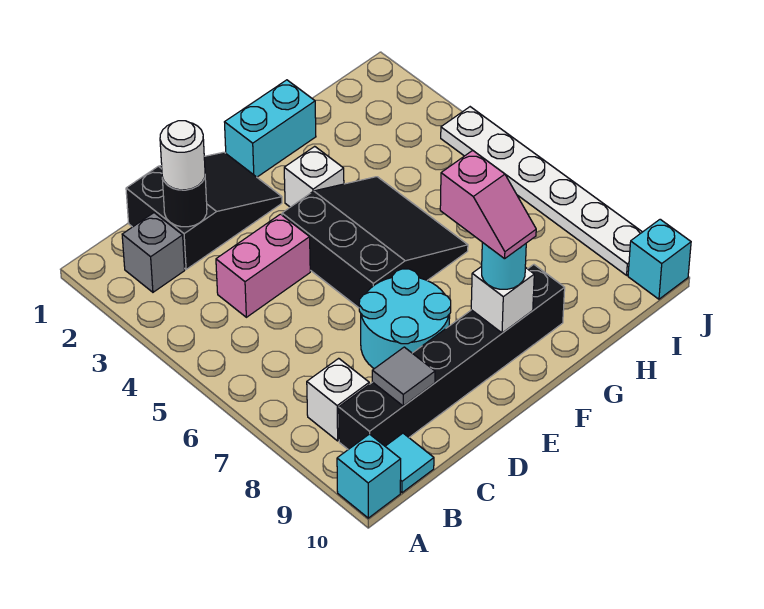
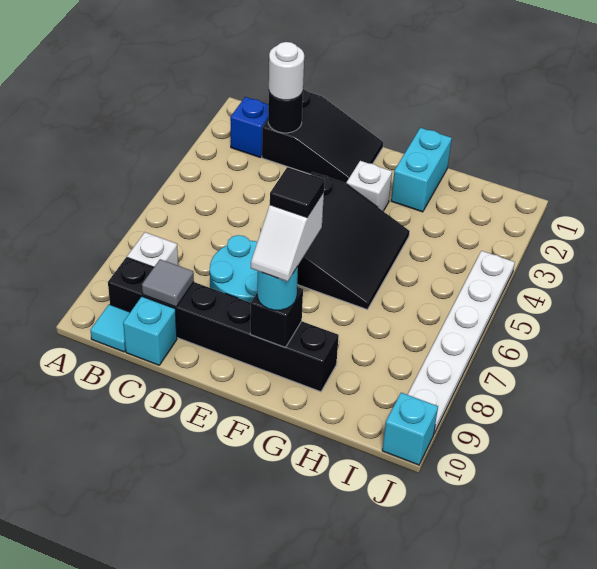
cyan 1x1 brick [337,434,401,518] -> cyan 1x1 brick moved to [123,297,177,365]
grey 1x1 brick [122,213,185,292] -> blue 1x1 brick [230,97,268,158]
pink 1x2 brick [216,214,310,317] -> none
cyan 1x2 brick [225,80,316,177] -> cyan 1x2 brick turned to [391,128,452,212]
pink 1x2 slope [440,150,536,259] -> white 1x2 slope [251,192,324,282]
none -> black 1x1 tile [270,167,325,217]
white 1x1 brick [471,266,534,333] -> black 1x1 brick [250,287,303,347]

